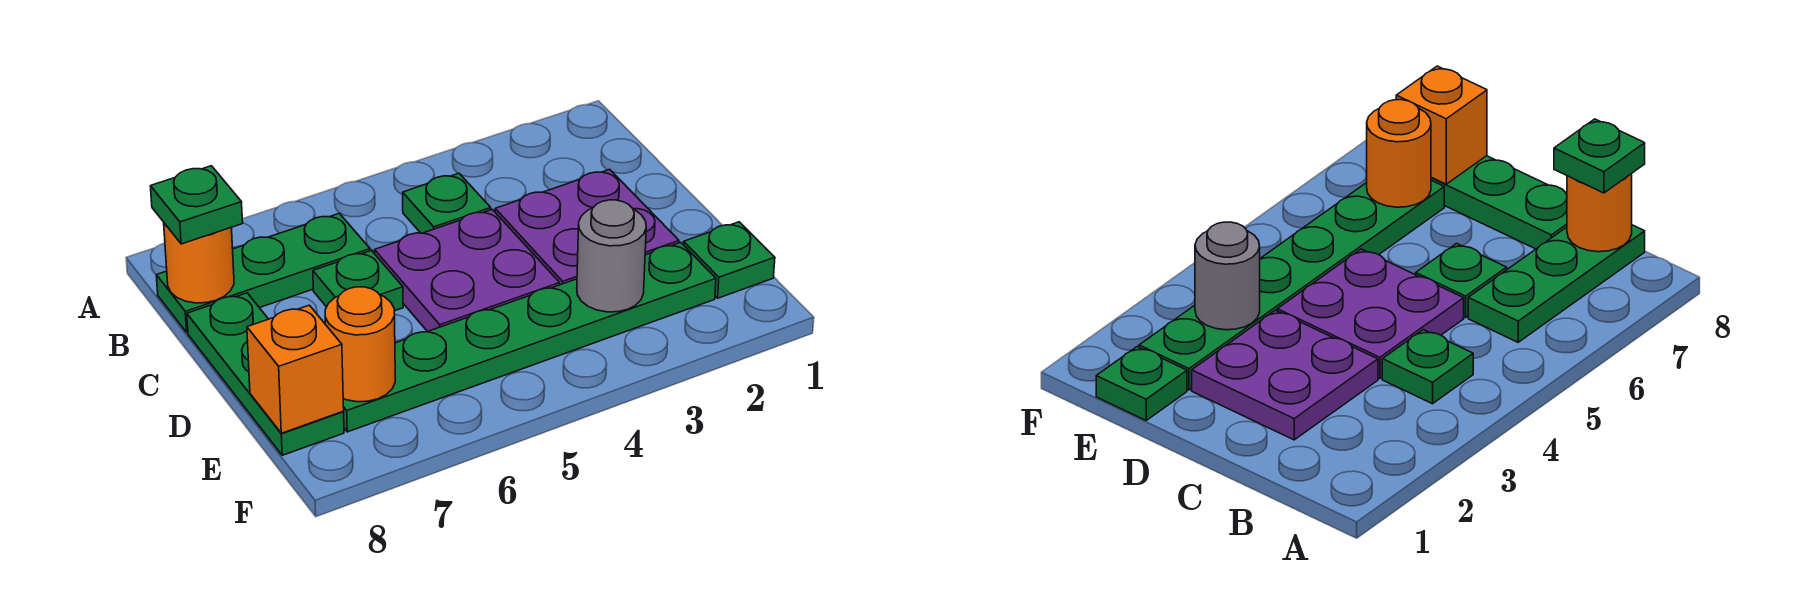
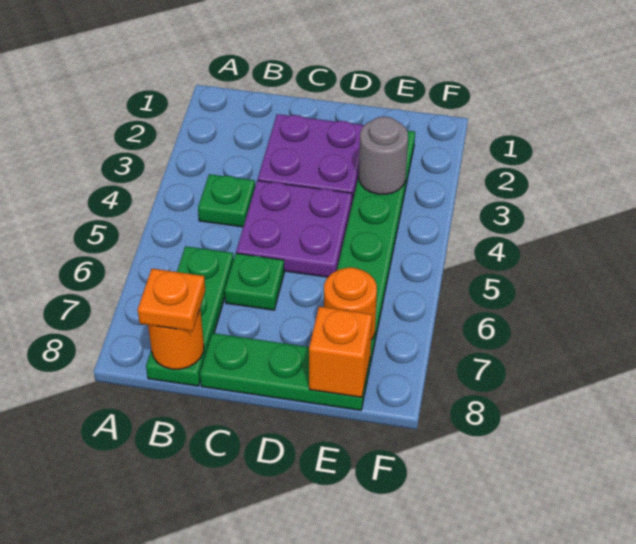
green 1x1 plate [151,166,243,244] -> orange 1x1 plate [138,269,205,331]
green 1x1 plate [684,222,775,298] -> none

